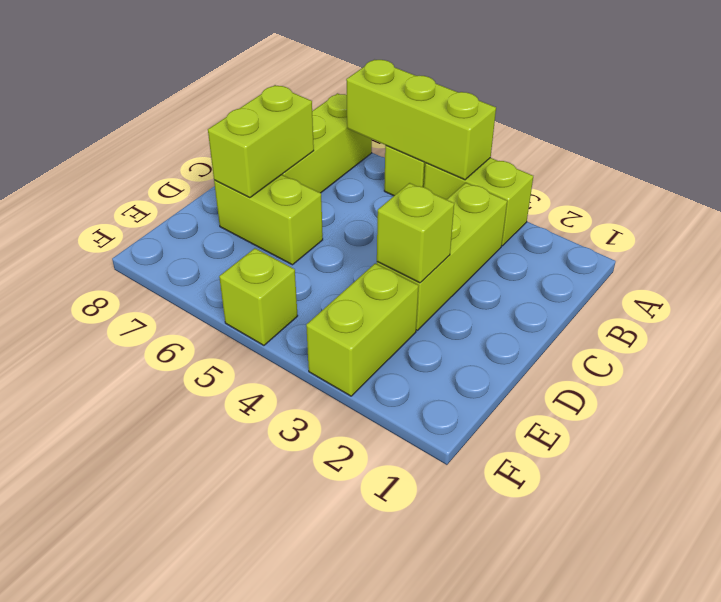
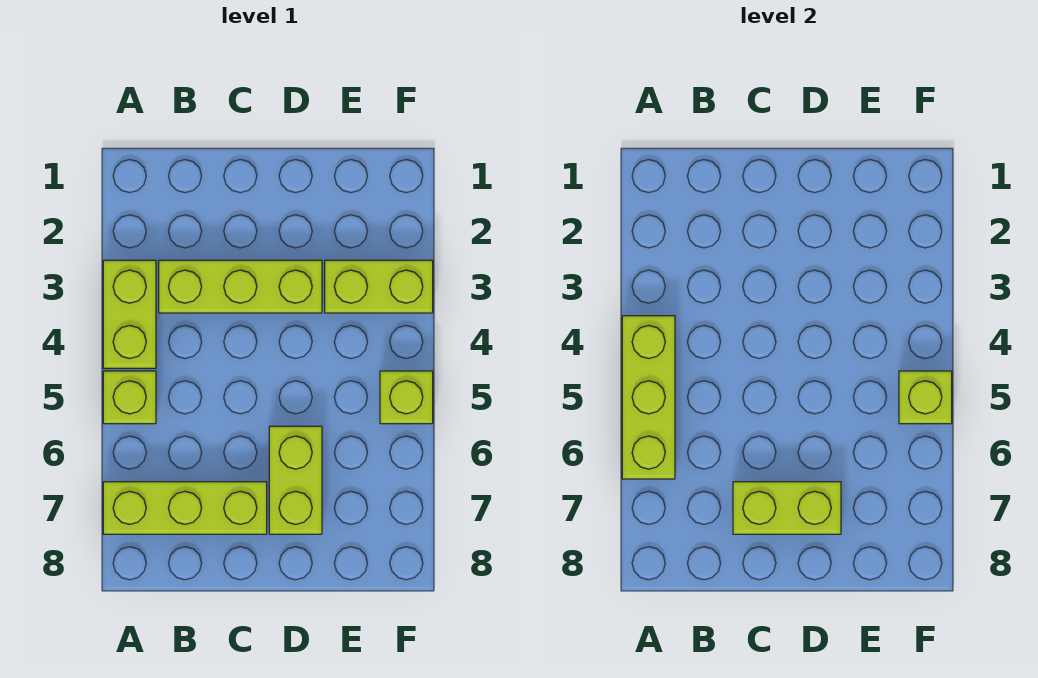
lime 1x1 brick [377,183,454,283] -> lime 1x1 brick moved to [899,371,952,424]

